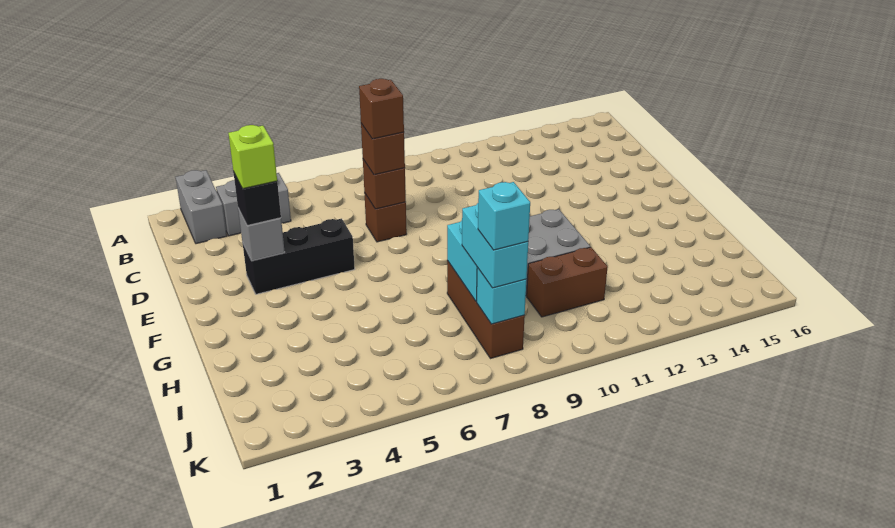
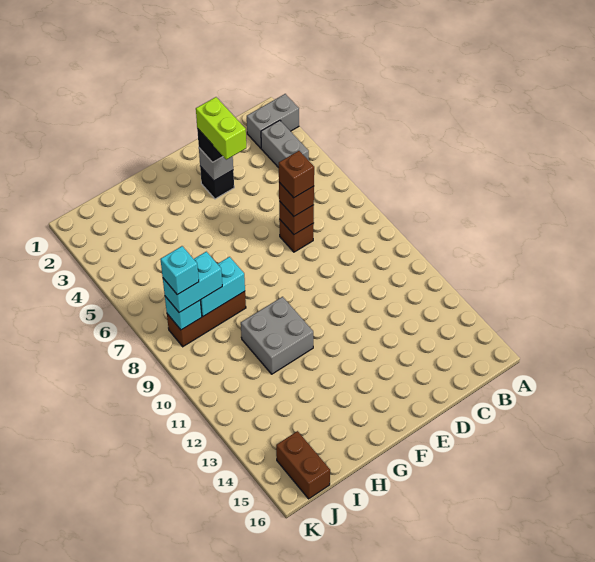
black 1x3 brick [243,219,355,294] -> black 1x1 brick [200,166,234,199]
lime 1x1 brick [228,125,277,189] -> lime 1x2 brick [196,97,246,160]
brown 1x2 brick [527,247,608,317] -> brown 1x2 brick moved to [276,431,330,499]

